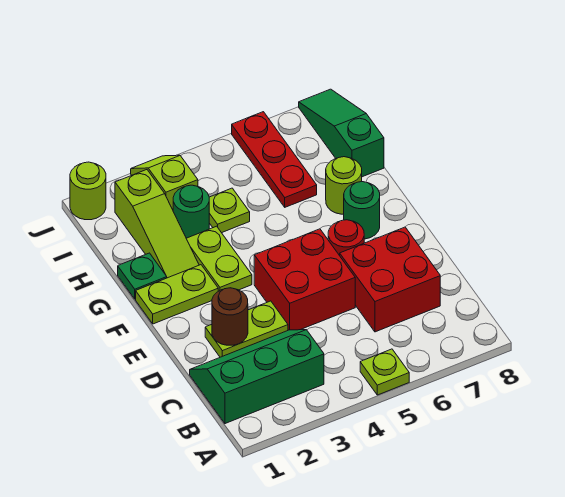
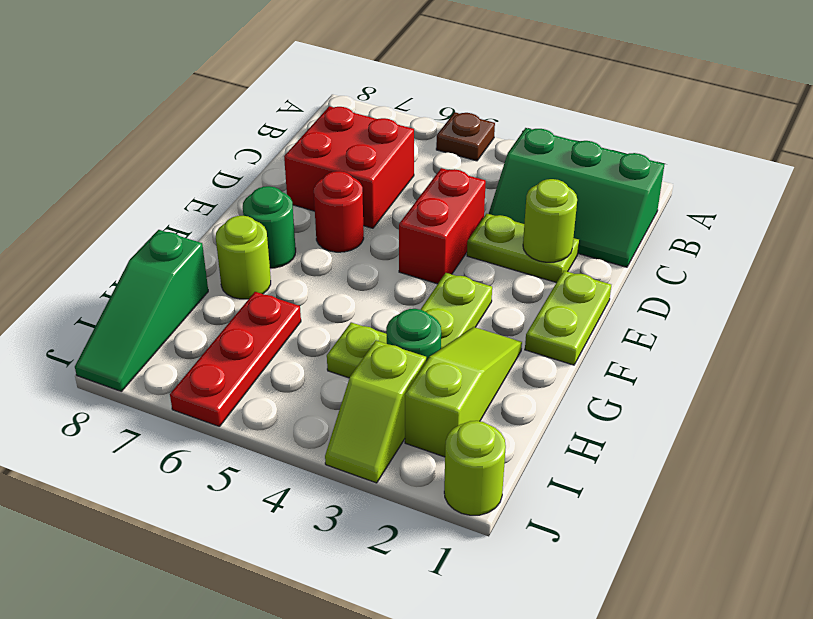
lime 1x1 plate [360,349,409,395] -> brown 1x1 plate [436,112,495,161]
brown 1x1 round brick [212,288,248,345] -> lime 1x1 round brick [523,179,577,262]
red 2x2 brick [254,229,355,330] -> red 1x2 brick [399,168,486,284]
lime 1x2 plate [136,265,218,324] -> lime 1x2 plate turned to [525,271,611,365]
green 1x1 plate [118,253,167,299] -> none

